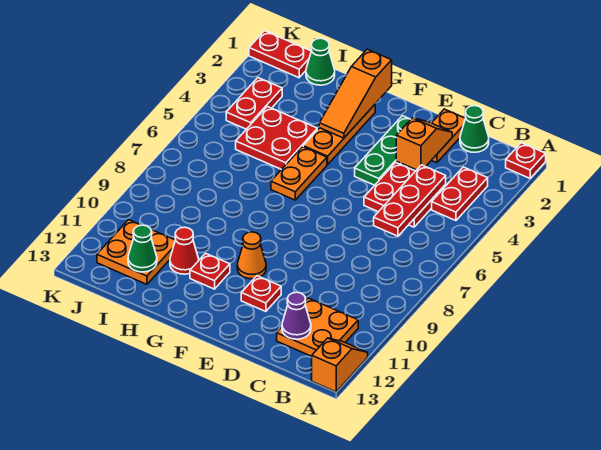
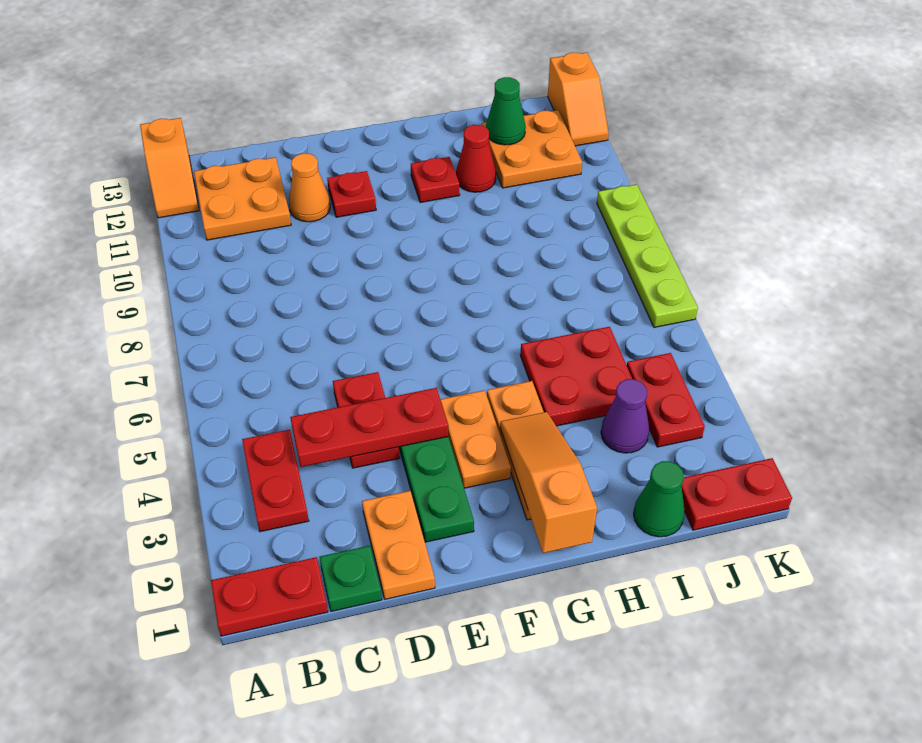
red 1x1 plate [506,143,546,178] -> red 1x2 plate [211,557,328,636]
green 1x1 cone [460,106,489,152] -> green 1x1 plate [320,546,382,611]
red 2x2 plate [364,163,446,227] -> red 1x2 plate [333,372,400,468]
red 1x3 plate [374,165,446,236] -> red 1x3 plate turned to [290,388,448,467]
purple 1x1 cone [282,292,311,339] -> purple 1x1 cone moved to [601,379,649,453]
orange 1x2 slope [396,118,452,170] -> orange 1x2 slope moved to [548,52,609,146]
orange 1x1 cone [237,232,266,279] -> orange 1x1 cone moved to [289,154,330,222]
orange 1x2 plate [271,147,327,200] -> orange 1x2 plate moved to [440,390,511,488]
none -> lime 1x4 plate [597,184,698,327]

